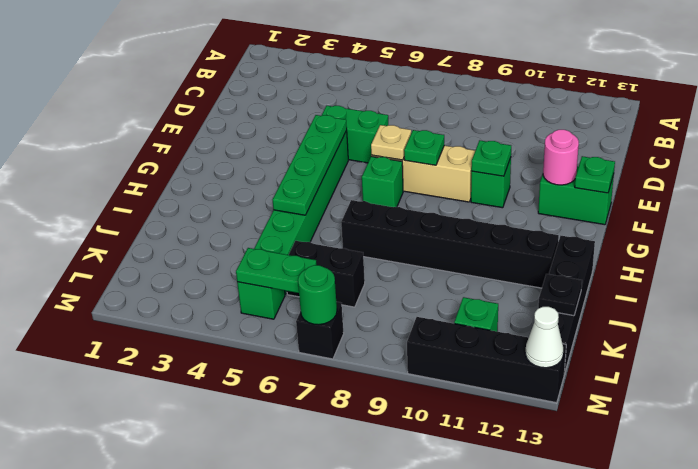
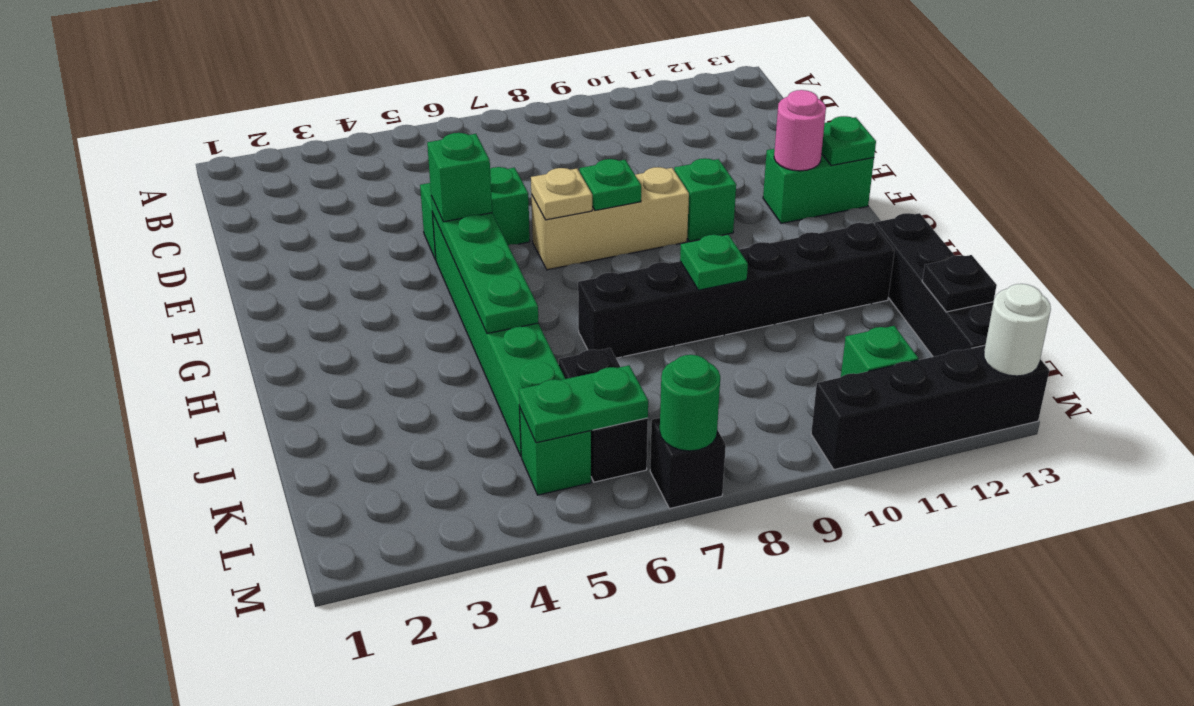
green 1x1 plate [471,140,511,176] -> green 1x1 plate moved to [680,235,748,290]
green 1x1 brick [362,156,403,207] -> green 1x1 brick moved to [427,133,492,222]
black 1x2 brick [287,241,365,307] -> black 1x2 brick turned to [559,348,648,482]
white 1x1 cone [525,307,563,368] -> white 1x1 round brick [984,284,1051,376]

